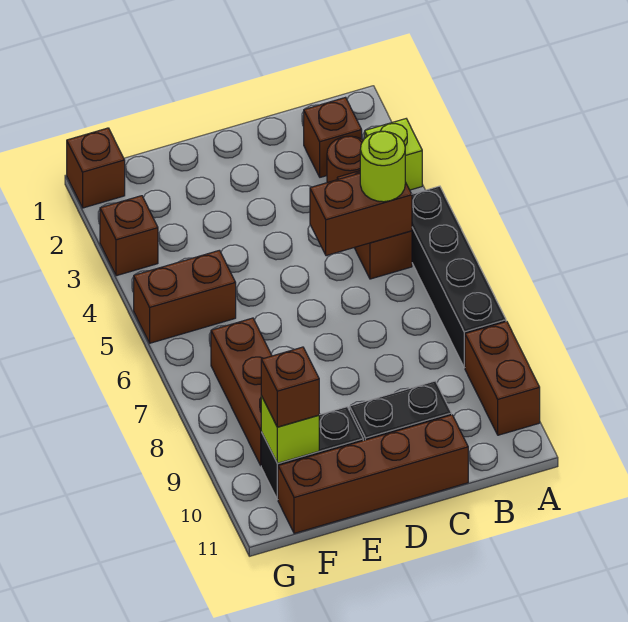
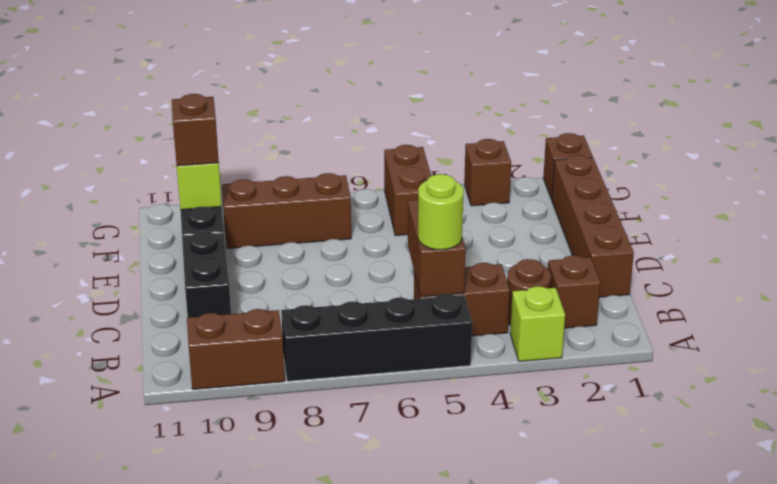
brown 1x4 brick [278,415,468,533] -> brown 1x4 brick moved to [552,155,634,297]

